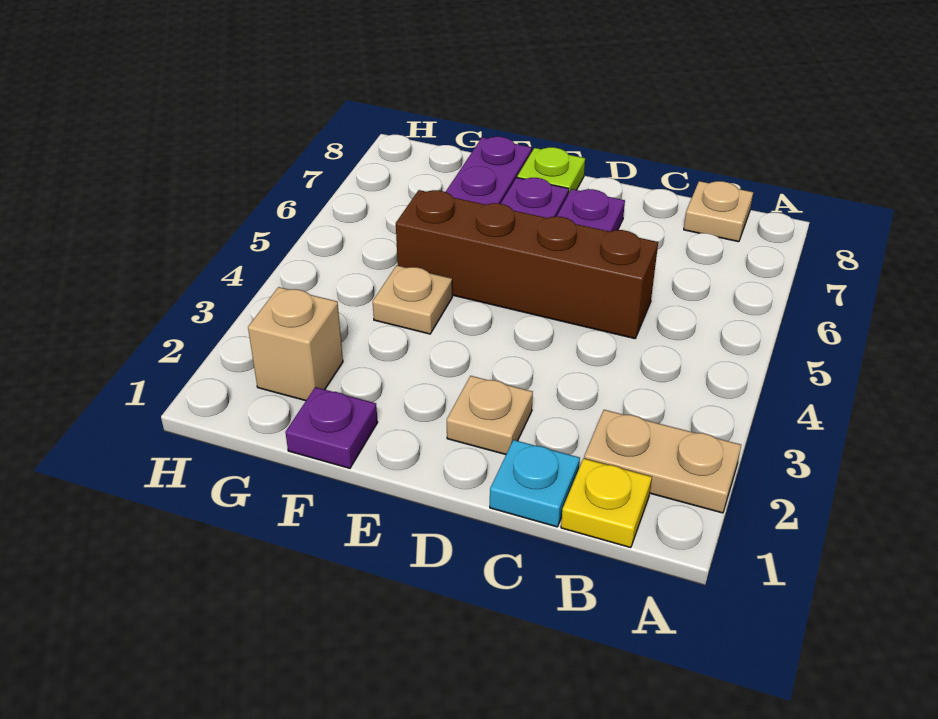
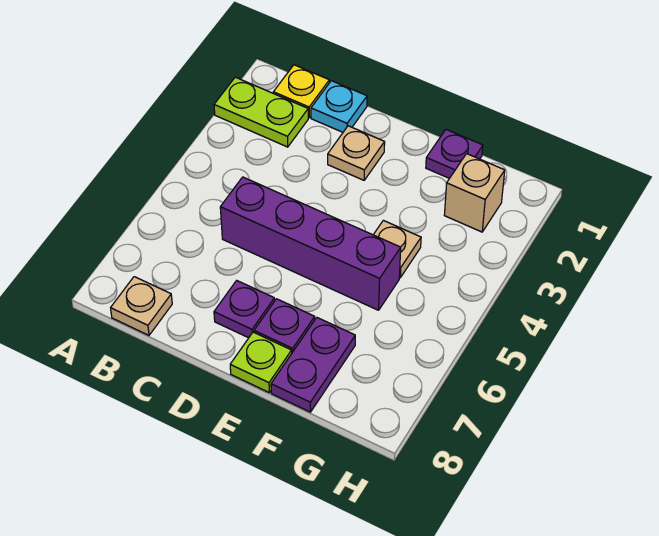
tan 1x2 plate [584,410,741,513] -> lime 1x2 plate [214,77,308,147]
brown 1x4 brick [396,190,658,339] -> purple 1x4 brick [220,177,401,310]

